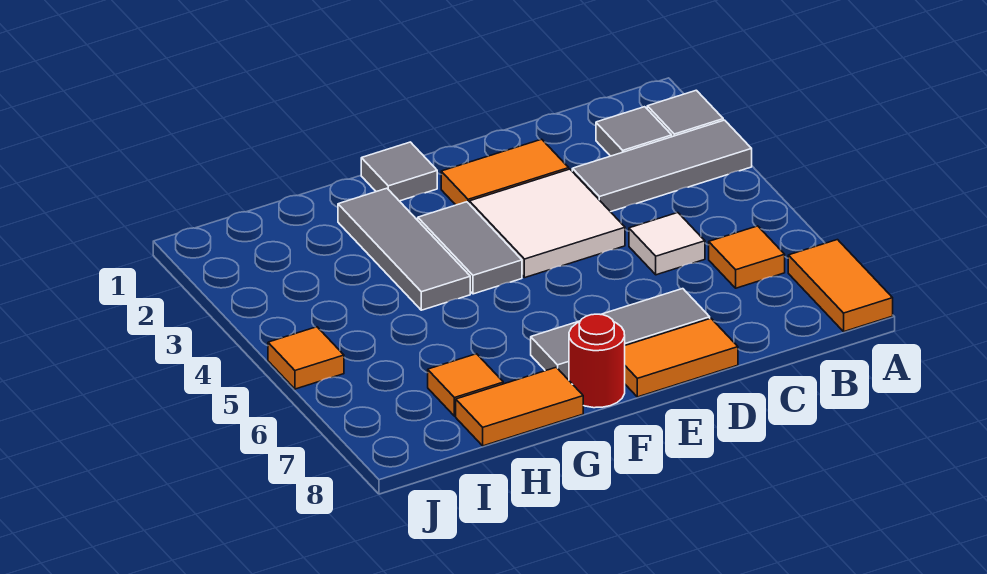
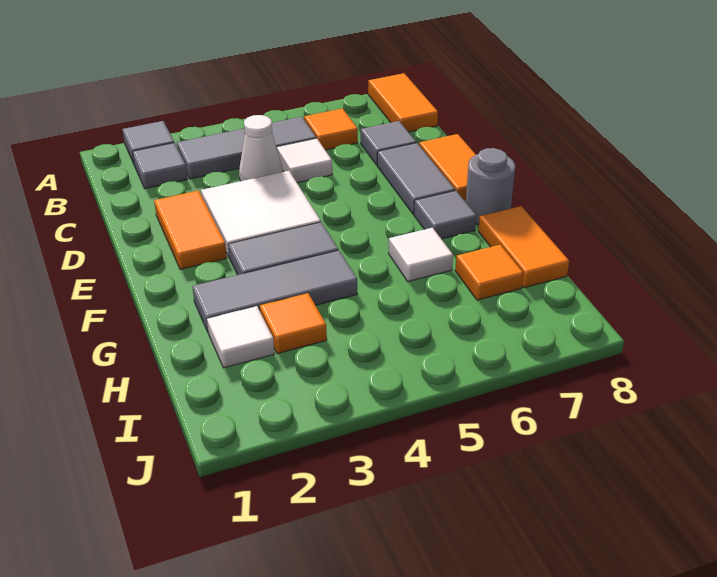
grey 1x3 tile [572,120,752,212] -> grey 1x3 tile turned to [177,117,316,179]
orange 1x2 tile [788,240,893,332] -> orange 1x2 tile turned to [368,73,438,132]
none -> white 1x1 cone [239,115,283,181]
grey 1x1 tile [361,142,437,201] -> grey 1x1 tile moved to [361,121,416,165]
red 1x1 round brick [569,314,625,408] -> grey 1x1 round brick [466,148,515,224]
none -> white 1x1 tile [389,228,453,281]
none -> white 1x1 tile [207,306,274,368]
orange 1x1 tile [268,327,344,389] -> orange 1x1 tile moved to [260,293,327,354]

